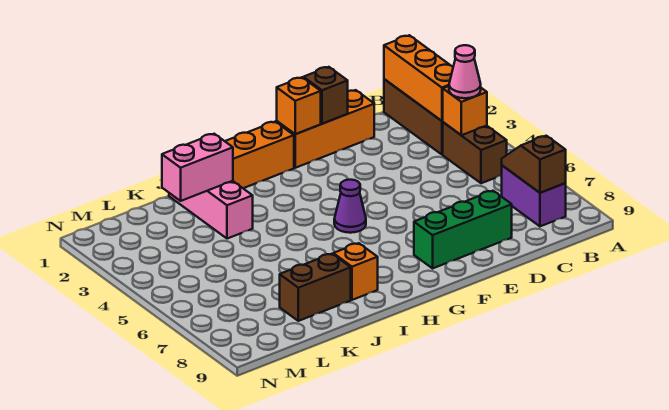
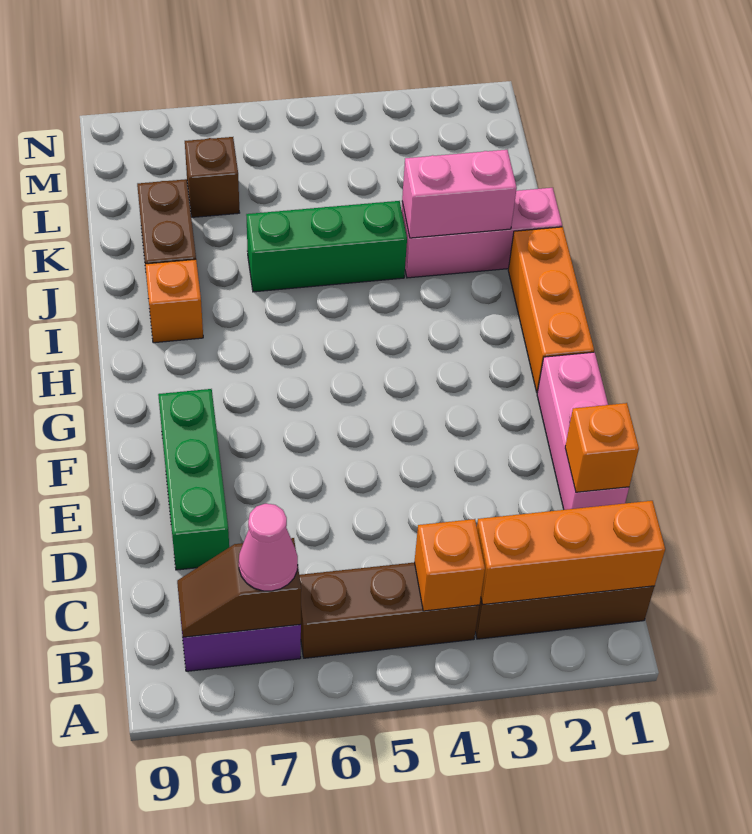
brown 1x2 brick [443,122,507,183] -> brown 1x3 brick [299,563,479,658]
pink 1x1 cone [449,45,481,98] -> pink 1x1 cone moved to [239,504,298,591]
brown 1x2 slope [502,136,566,193] -> brown 1x2 slope turned to [177,538,301,637]
orange 1x3 brick [277,90,374,168] -> pink 1x3 brick [537,352,629,510]
brown 1x1 brick [303,67,348,124] -> brown 1x1 brick moved to [185,137,240,217]
orange 1x1 brick [277,77,321,134] -> orange 1x1 brick moved to [565,403,639,492]
purple 1x1 cone [334,180,366,233] -> none
pink 1x2 brick [162,134,233,201] -> pink 1x2 brick turned to [402,150,517,238]
none -> green 1x3 brick [246,201,407,292]

